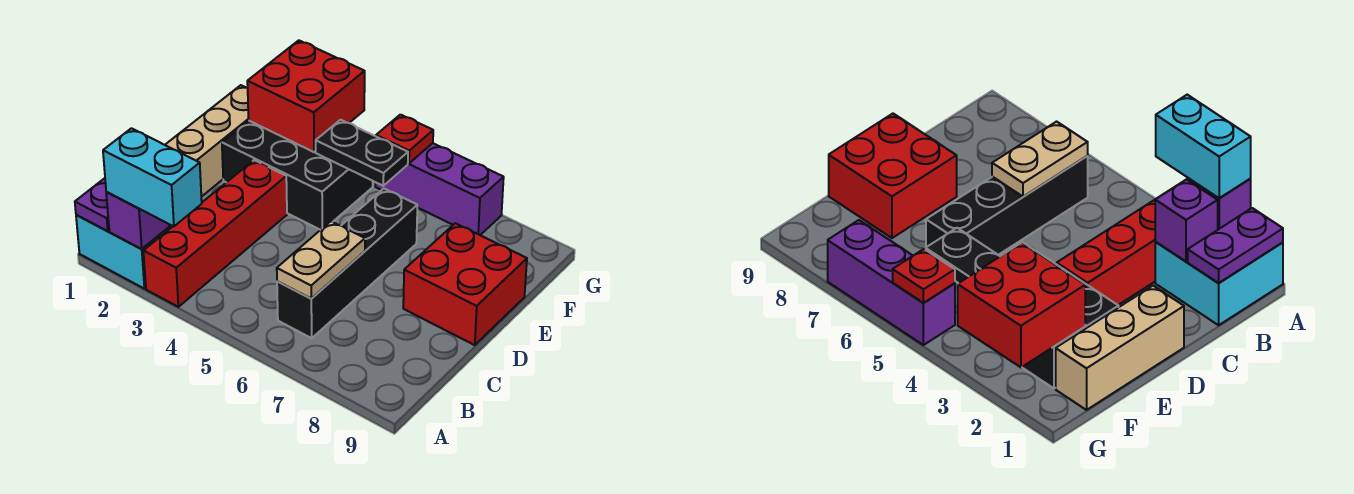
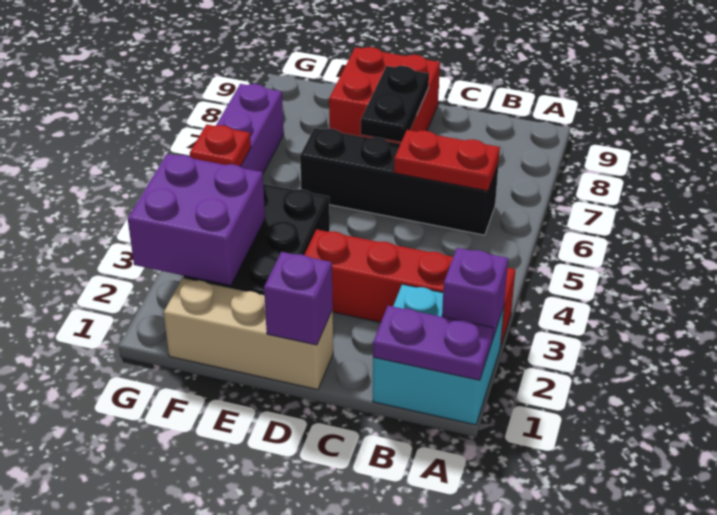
cyan 1x2 brick [103,128,202,226] -> none
purple 1x1 brick [1155,179,1218,262] -> purple 1x1 brick moved to [264,252,333,345]
tan 1x2 plate [277,221,365,299] -> red 1x2 plate [394,130,500,191]
red 2x2 brick [247,40,365,152] -> purple 2x2 brick [128,154,265,285]
black 1x2 plate [316,120,408,186] -> black 1x2 plate moved to [361,66,429,142]

